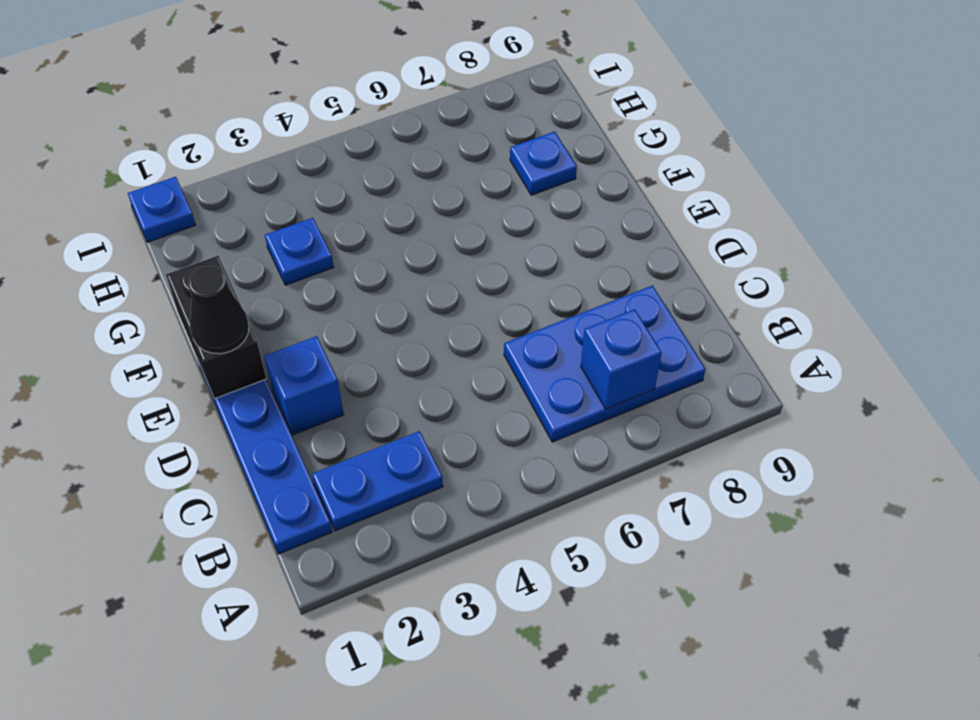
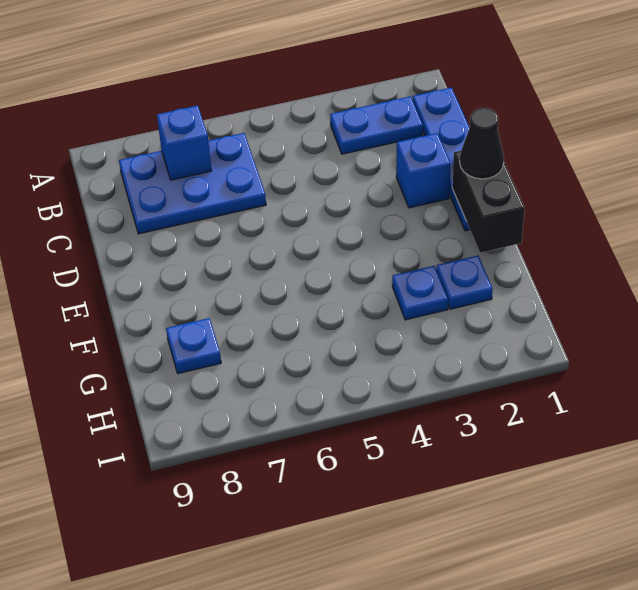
blue 1x1 plate [128,177,195,242] -> blue 1x1 plate moved to [436,256,493,309]

